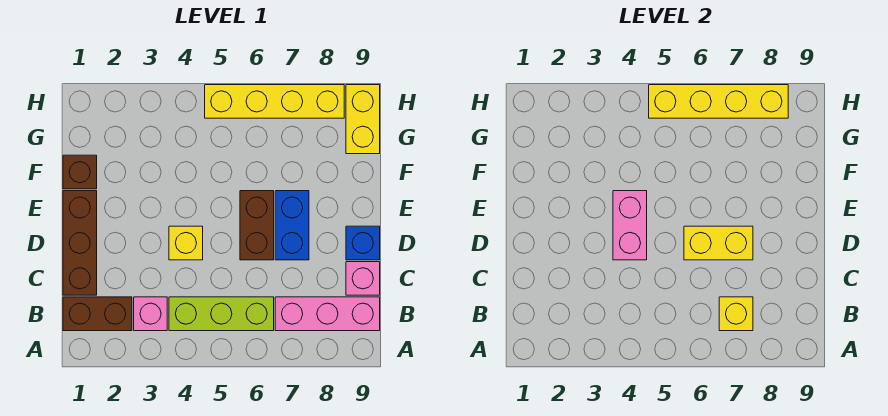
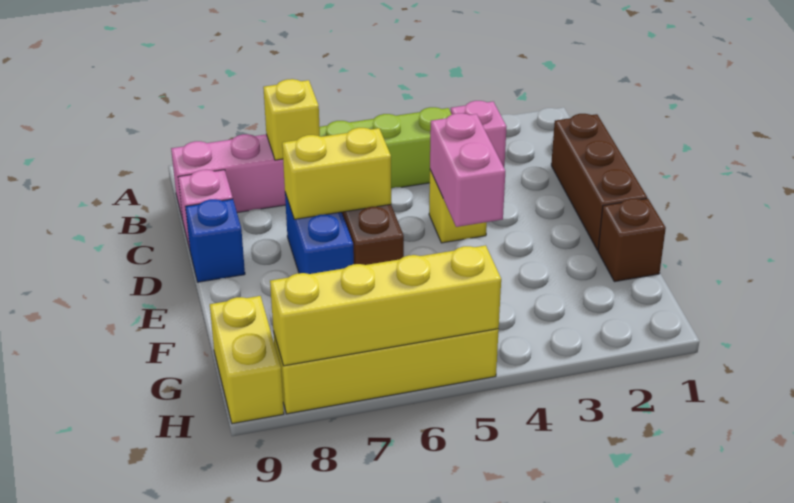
brown 1x2 brick [63,297,132,331] -> none

